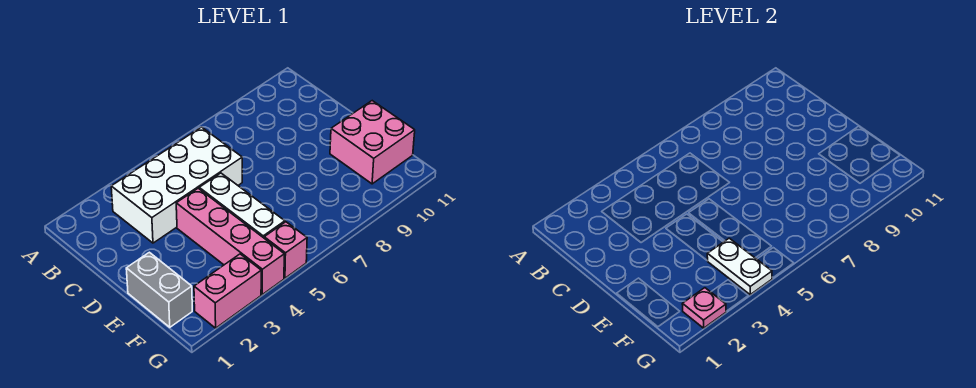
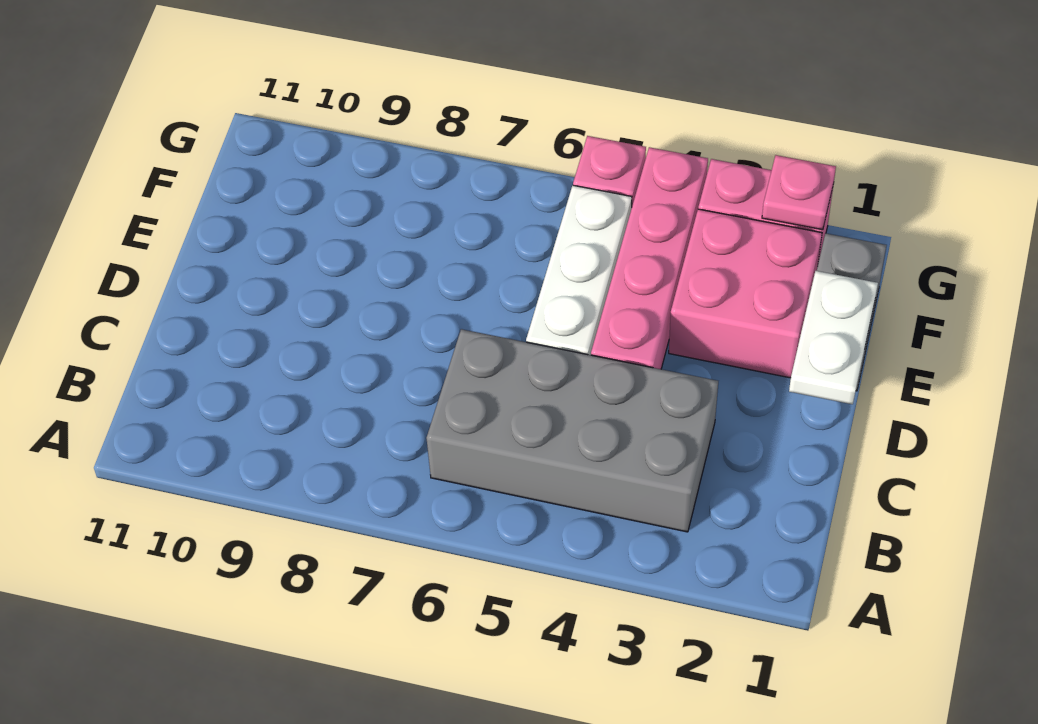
white 2x4 brick [111,127,242,243] -> grey 2x4 brick [426,329,718,532]
pink 2x2 brick [330,101,415,184] -> pink 2x2 brick moved to [669,209,822,378]
white 1x2 plate [707,238,772,295] -> white 1x2 plate moved to [789,271,878,404]

